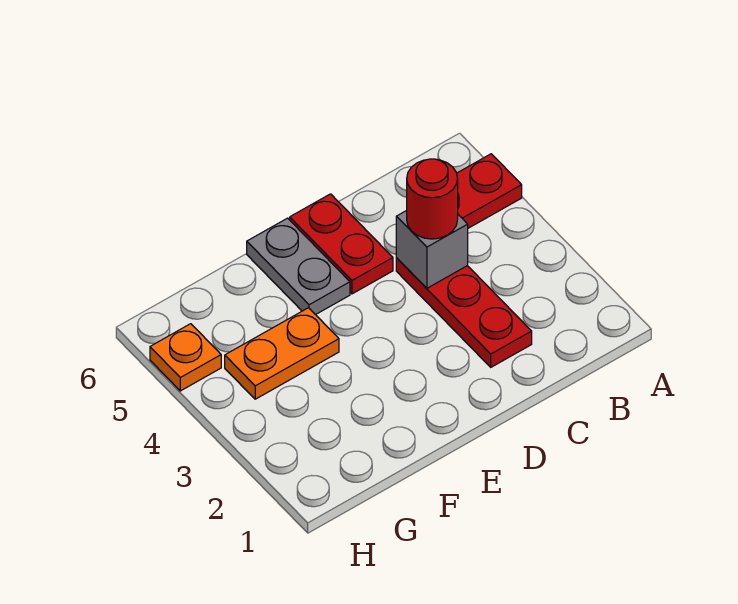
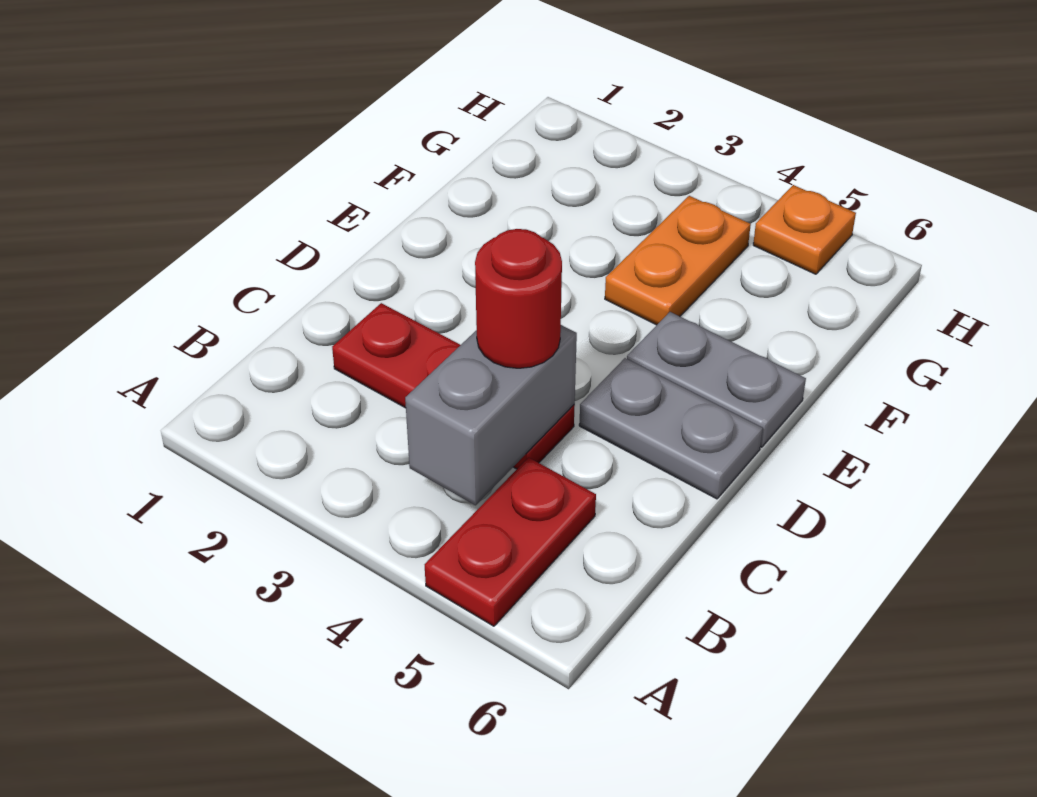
grey 1x1 brick [396,211,468,288] -> grey 1x2 brick [405,325,577,505]
red 1x2 plate [290,194,393,294] -> grey 1x2 plate [579,358,763,499]

